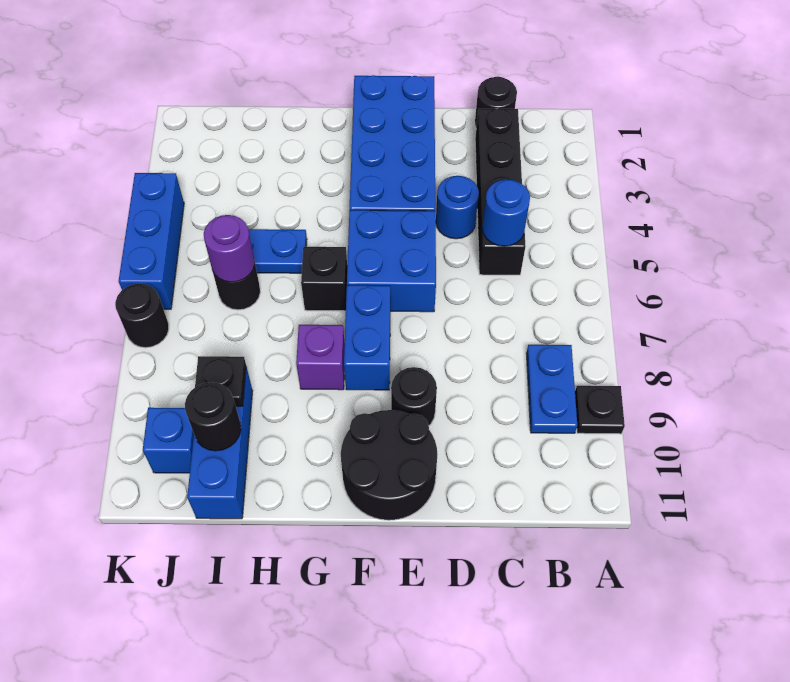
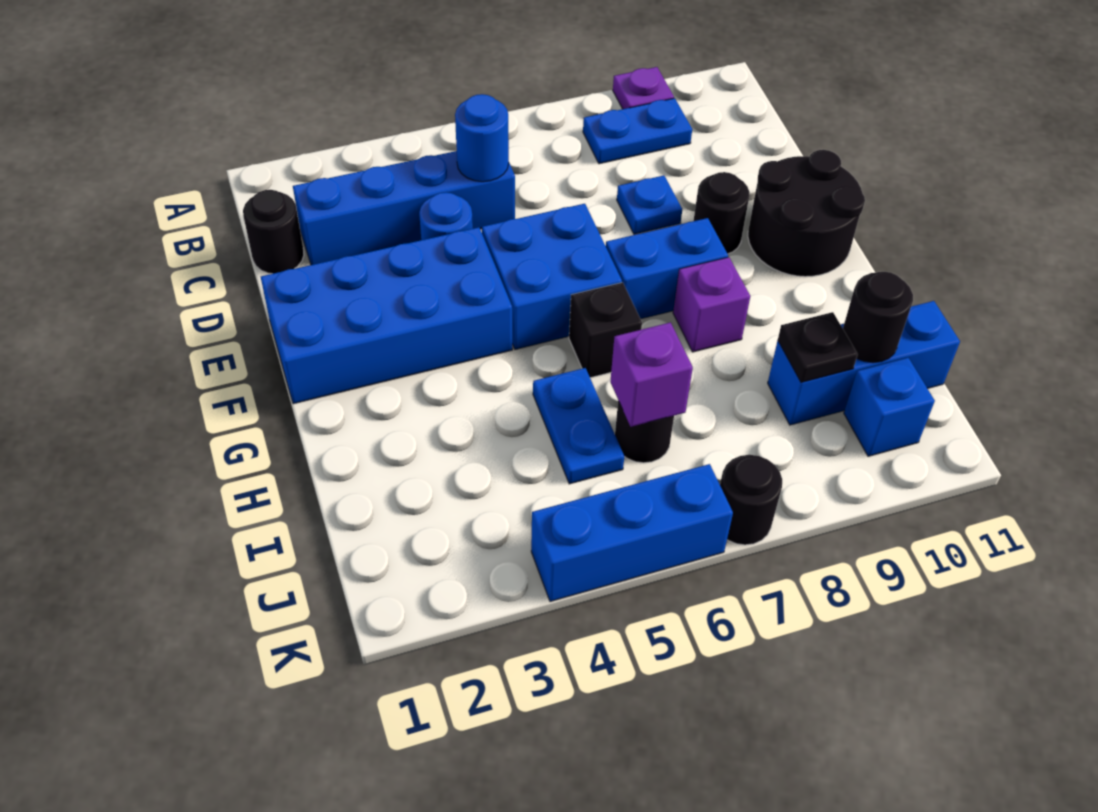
black 1x1 plate [575,386,625,434] -> purple 1x1 plate [613,67,674,109]
black 1x4 brick [475,109,526,275] -> blue 1x4 brick [293,151,515,265]
none -> blue 1x1 plate [617,175,682,234]
purple 1x1 round brick [204,215,255,282] -> purple 1x1 brick [610,322,693,427]

